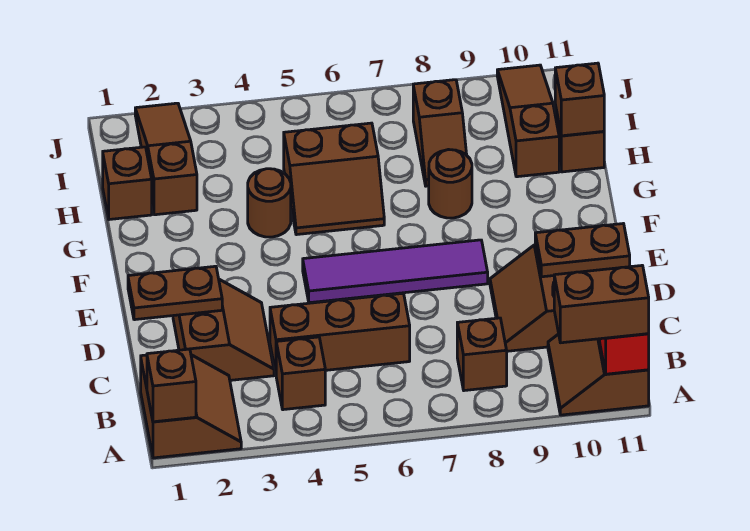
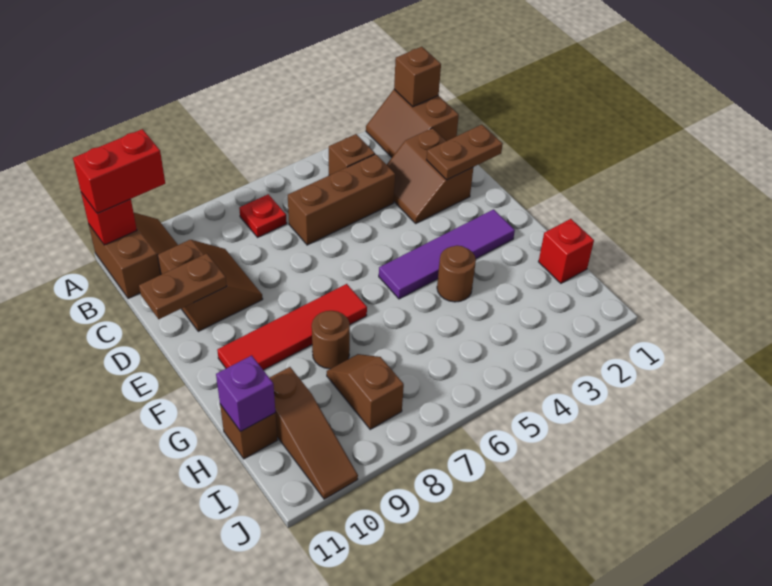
brown 1x2 brick [554,266,649,343] -> red 1x2 brick [73,129,165,213]
none -> red 1x1 plate [239,194,287,237]
brown 1x1 brick [457,318,507,391] -> none
purple 1x4 tile [303,240,488,303] -> purple 1x4 tile moved to [379,209,515,299]
none -> red 1x4 tile [217,284,367,370]
brown 2x2 slope [284,123,384,235] -> none
brown 1x1 brick [103,147,152,220] -> red 1x1 brick [539,219,594,283]
brown 1x3 slope [135,103,197,215] -> none
brown 1x1 brick [555,63,604,136] -> purple 1x1 brick [216,355,275,432]

